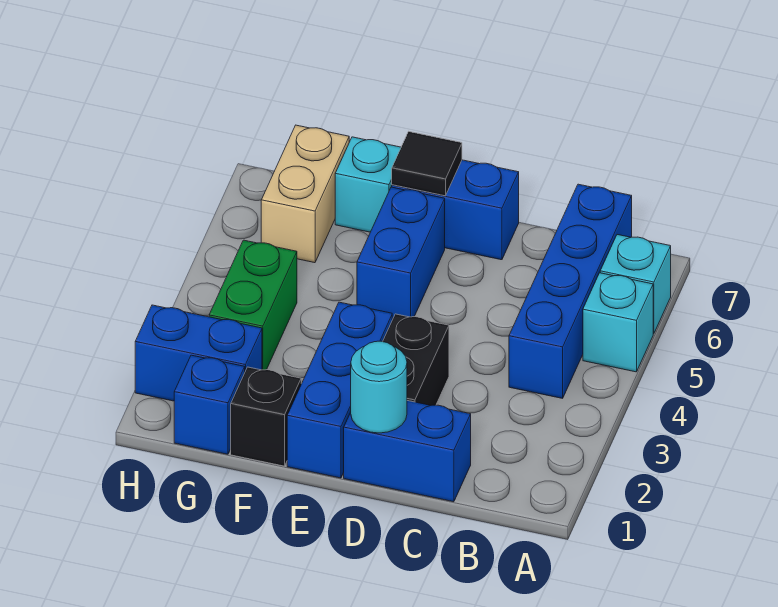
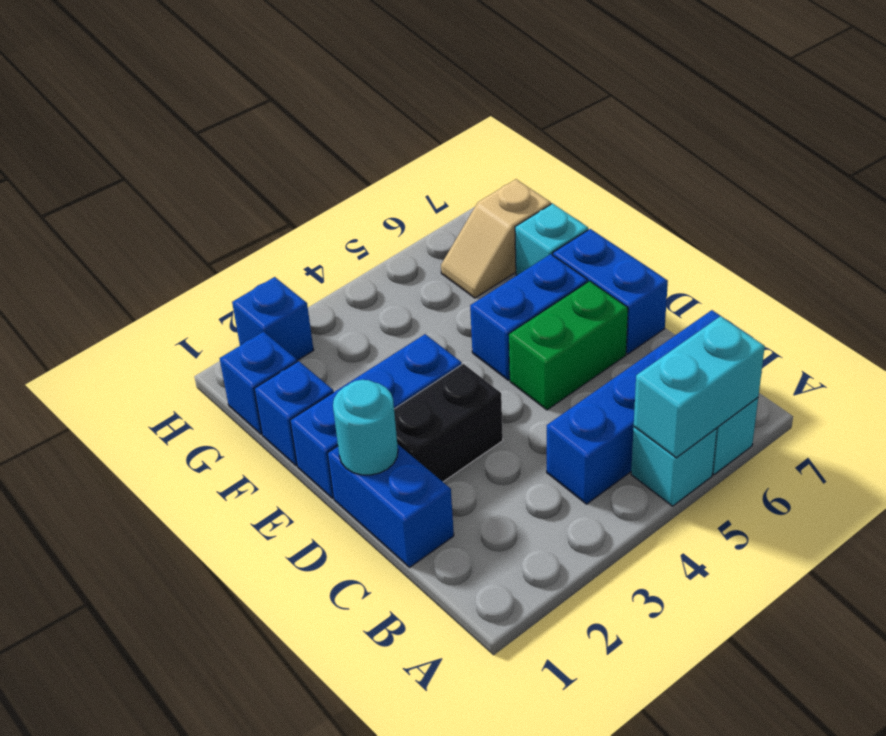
none -> cyan 1x2 brick [634,316,765,458]
black 1x1 tile [392,132,462,196] -> none
black 1x1 brick [231,367,301,466] -> blue 1x1 brick [254,361,333,466]
blue 1x2 brick [135,305,262,401] -> blue 1x1 brick [232,277,314,361]
green 1x2 brick [209,240,297,370] -> green 1x2 brick moved to [509,281,628,410]
tan 1x2 brick [261,125,349,263] -> tan 1x2 slope [441,179,551,298]

